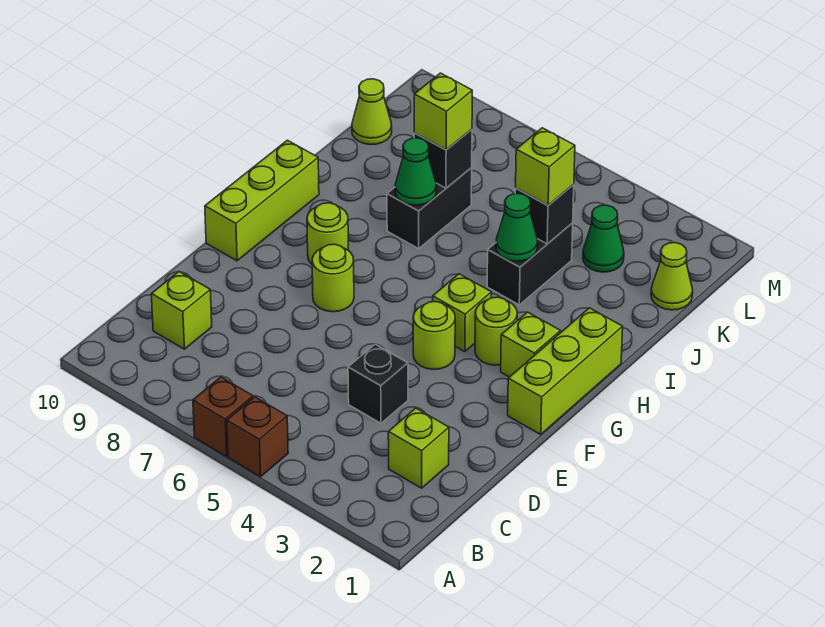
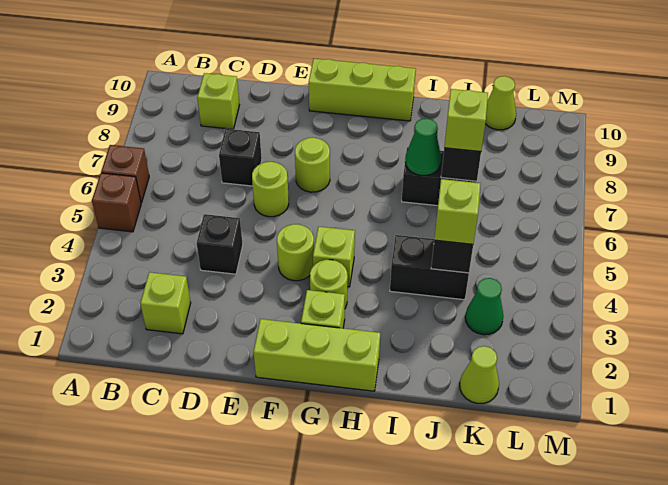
none -> black 1x1 brick [219,129,262,186]
lime 1x1 round brick [307,203,348,264] -> lime 1x1 round brick moved to [252,162,289,217]
green 1x1 cone [496,193,538,261] -> none

